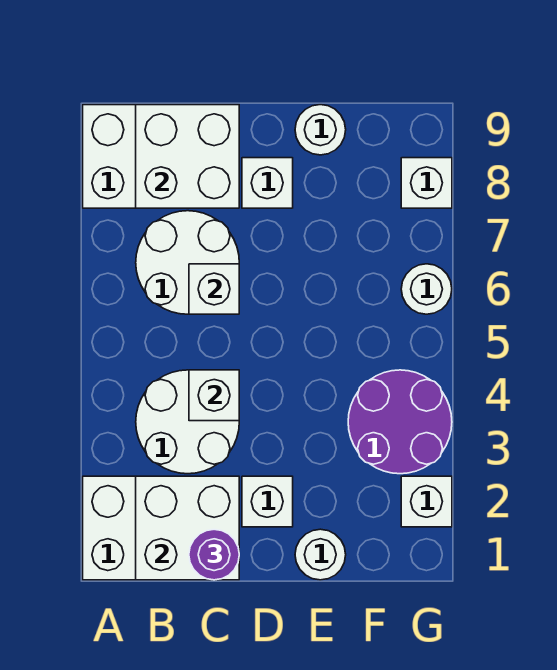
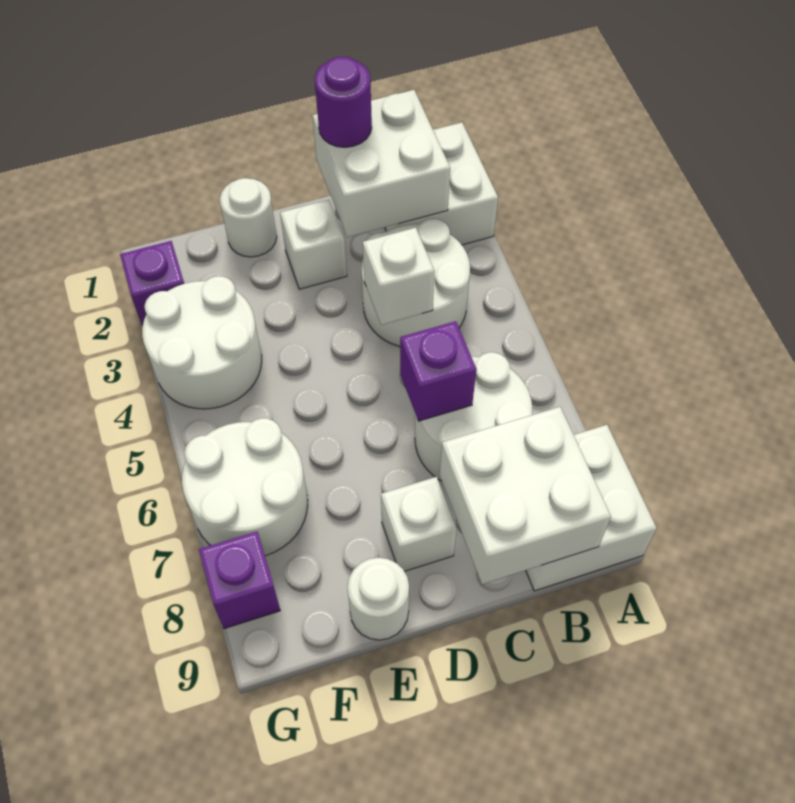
white 1x1 brick [189,264,239,314] -> purple 1x1 brick [400,321,477,421]
purple 2x2 round brick [348,370,452,474] -> white 2x2 round brick [142,276,262,409]
white 1x1 brick [401,476,452,527] -> purple 1x1 brick [120,241,184,327]
white 1x1 round brick [401,264,452,314] -> white 2x2 round brick [182,418,308,556]
white 1x1 brick [401,158,452,208] -> purple 1x1 brick [199,532,280,629]

